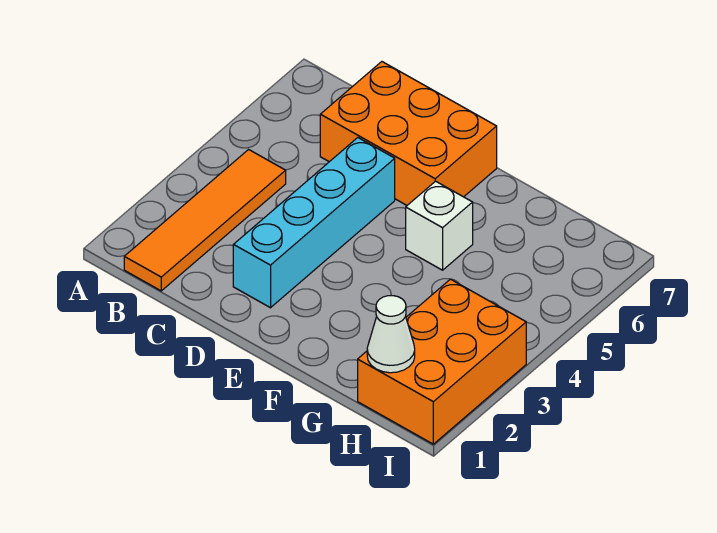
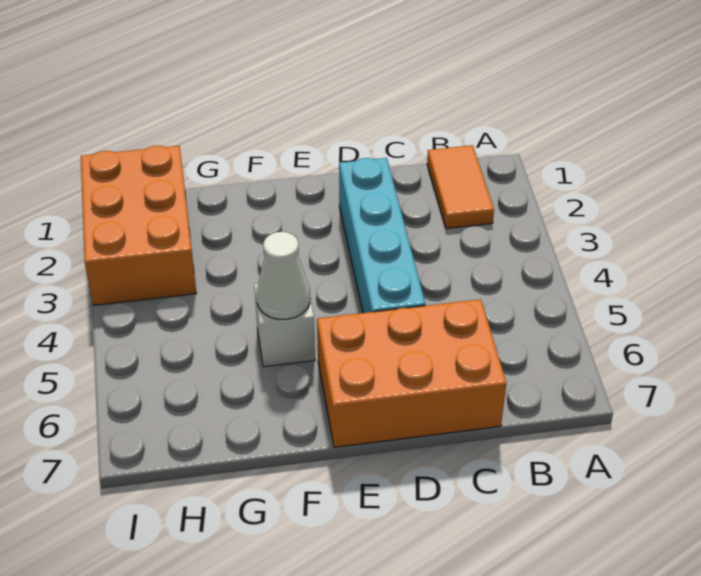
orange 1x4 tile [124,150,286,291] -> orange 1x2 tile [427,145,494,229]
white 1x1 cone [367,296,415,373] -> white 1x1 cone moved to [257,232,310,319]

